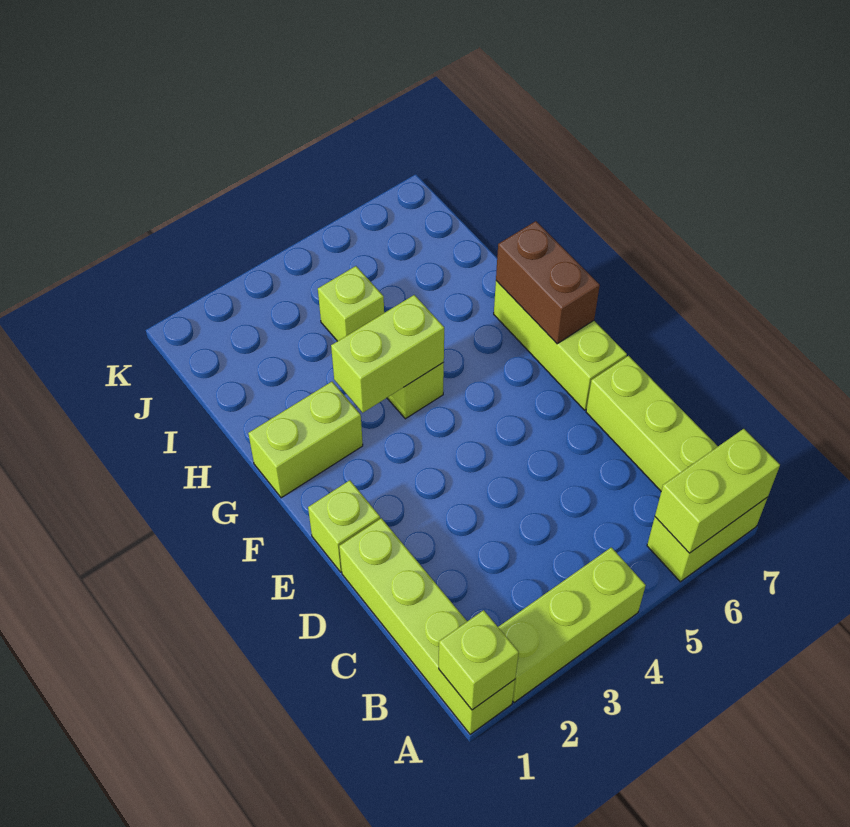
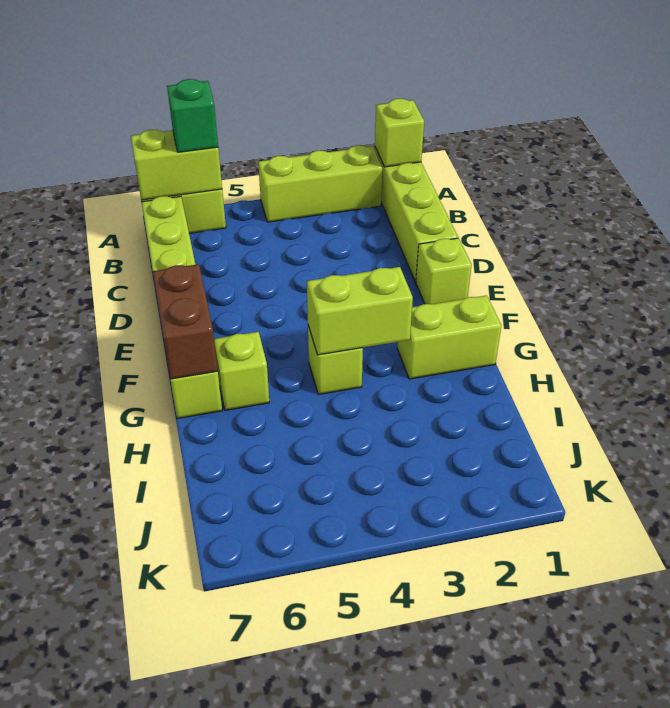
none -> green 1x1 brick [167,79,218,152]
lime 1x1 brick [318,266,384,341] -> lime 1x1 brick moved to [214,332,269,410]

